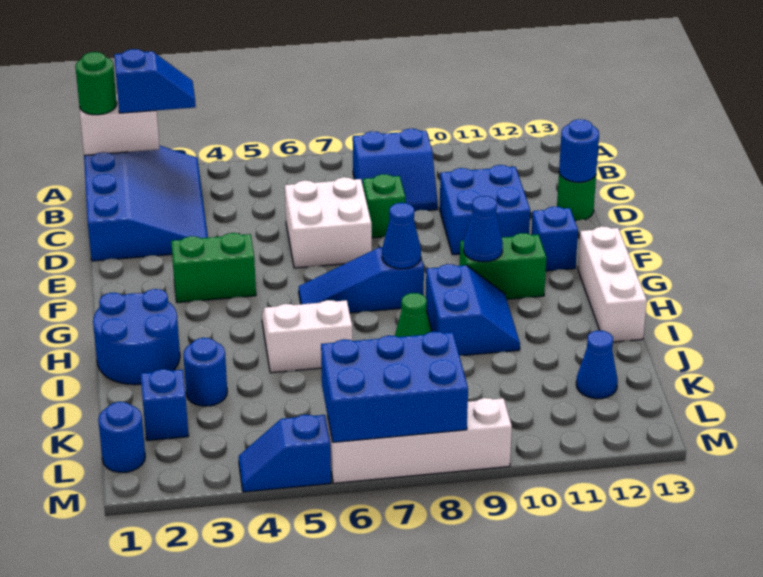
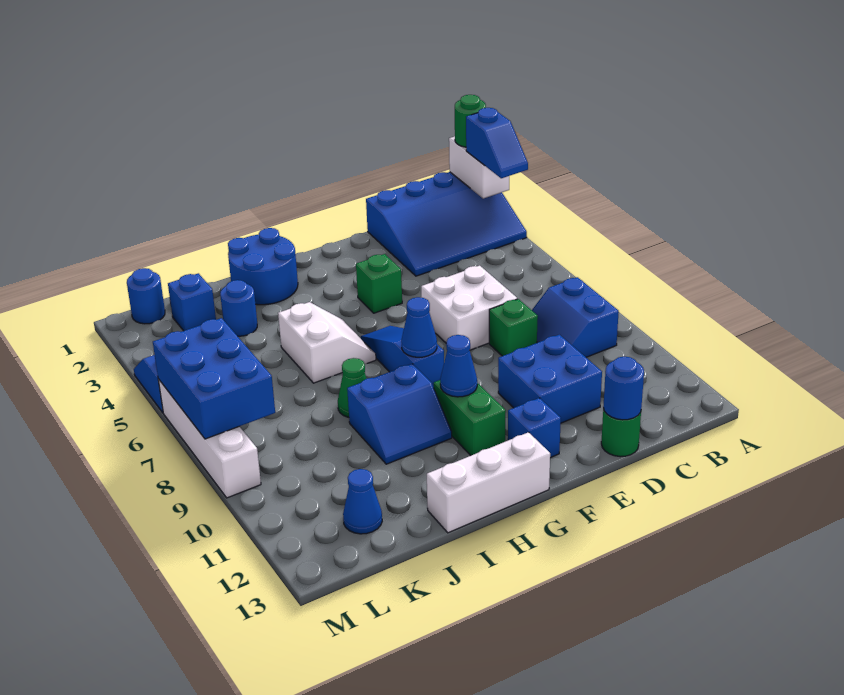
green 1x2 brick [171,233,256,303] -> green 1x1 brick [356,254,402,313]

